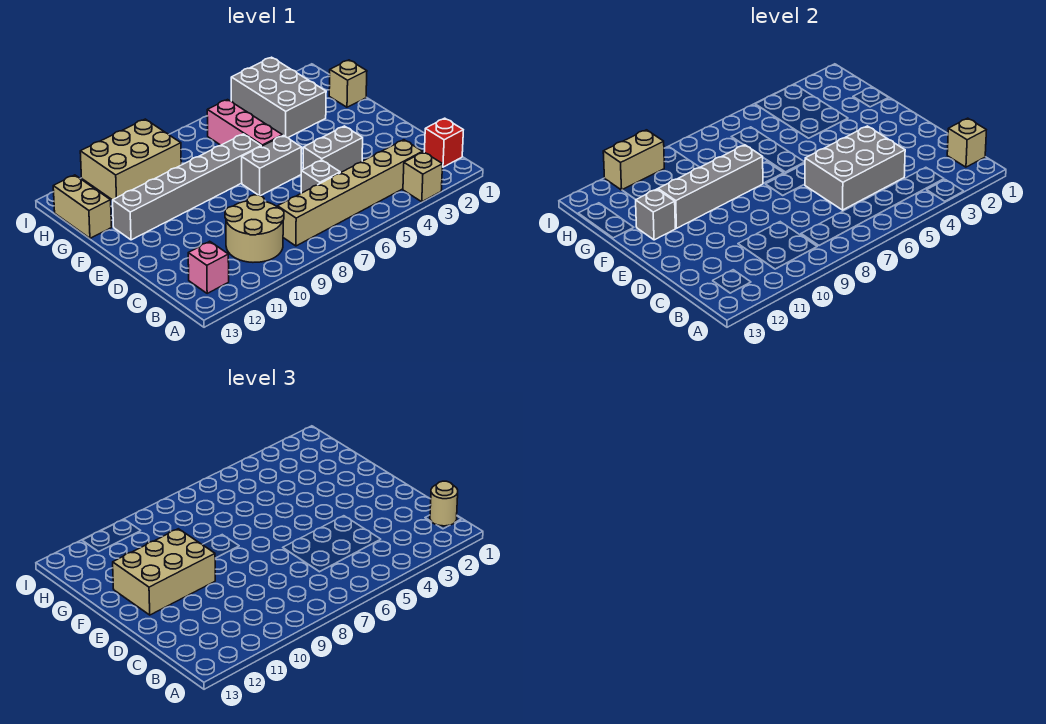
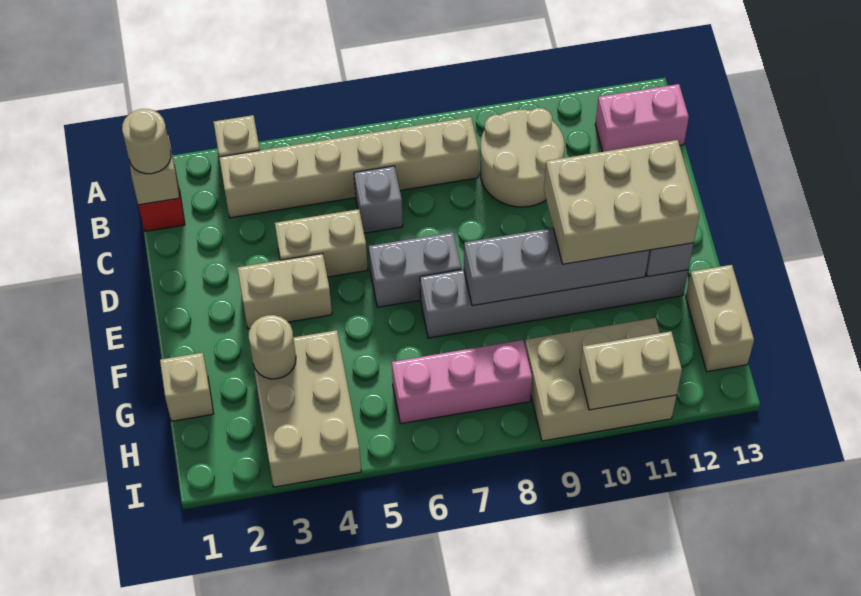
pink 1x1 brick [188,241,229,293] -> pink 1x2 brick [595,84,689,152]
grey 2x3 brick [805,126,905,210] -> none
grey 1x2 brick [303,126,363,173] -> tan 1x2 brick [275,209,368,277]
none -> tan 1x2 brick [237,253,332,329]
pink 1x3 brick [207,100,283,146] -> pink 1x3 brick turned to [392,340,532,424]
grey 2x3 brick [231,57,326,138] -> tan 2x3 brick [253,330,361,487]
none -> tan 1x1 round brick [249,315,296,379]

